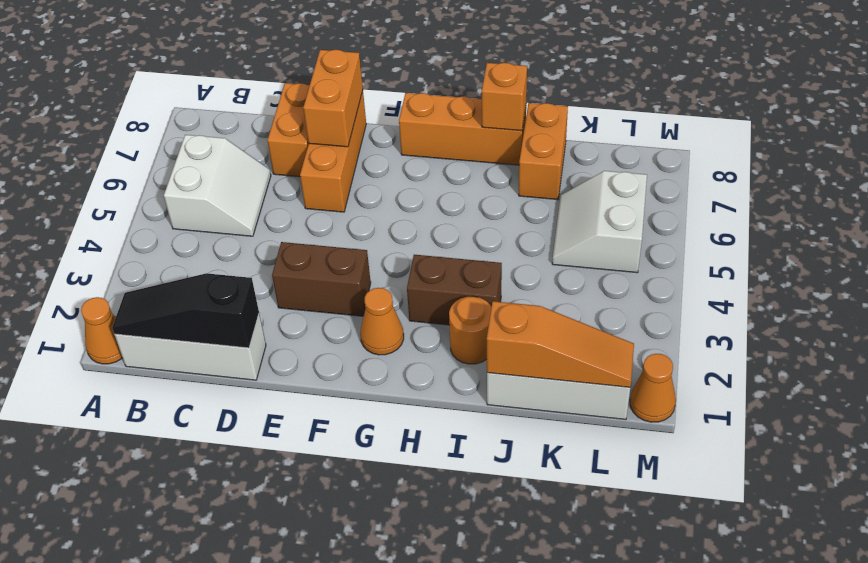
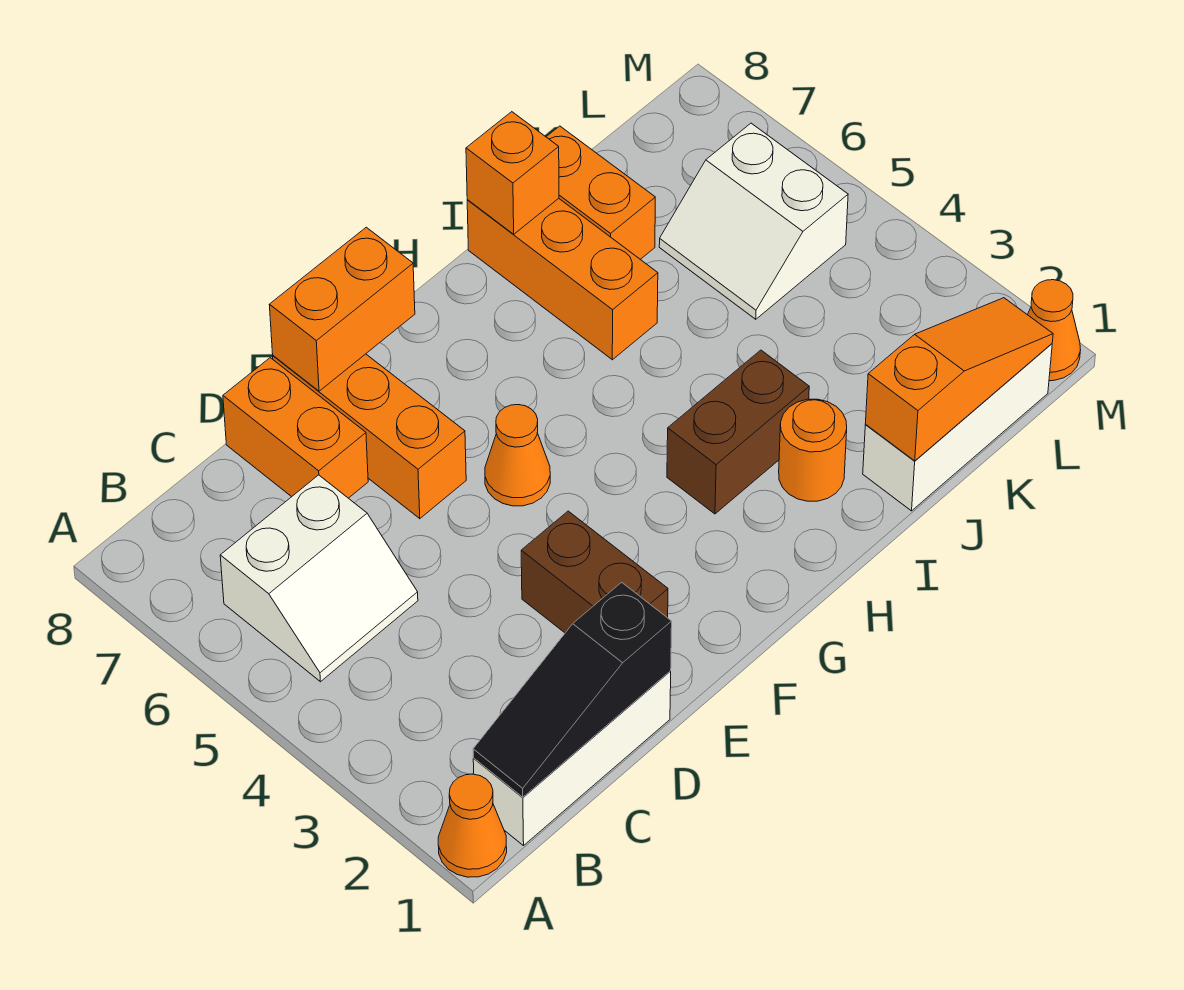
white 2x2 slope [164,135,271,236] -> white 2x2 slope turned to [220,475,418,682]
brown 1x2 brick [272,242,371,316] -> brown 1x2 brick turned to [521,511,668,633]
orange 1x2 brick [303,50,363,147] -> orange 1x2 brick turned to [269,227,415,391]
orange 1x1 cone [360,288,404,355] -> orange 1x1 cone moved to [485,405,550,506]
orange 1x3 brick [399,93,526,165] -> orange 1x3 brick turned to [467,198,658,360]

